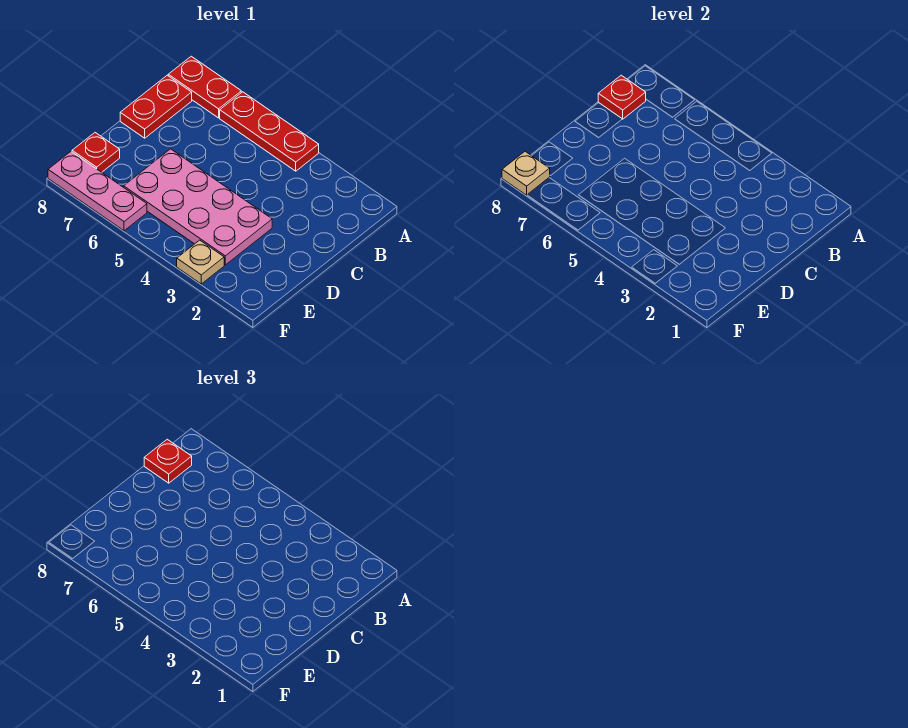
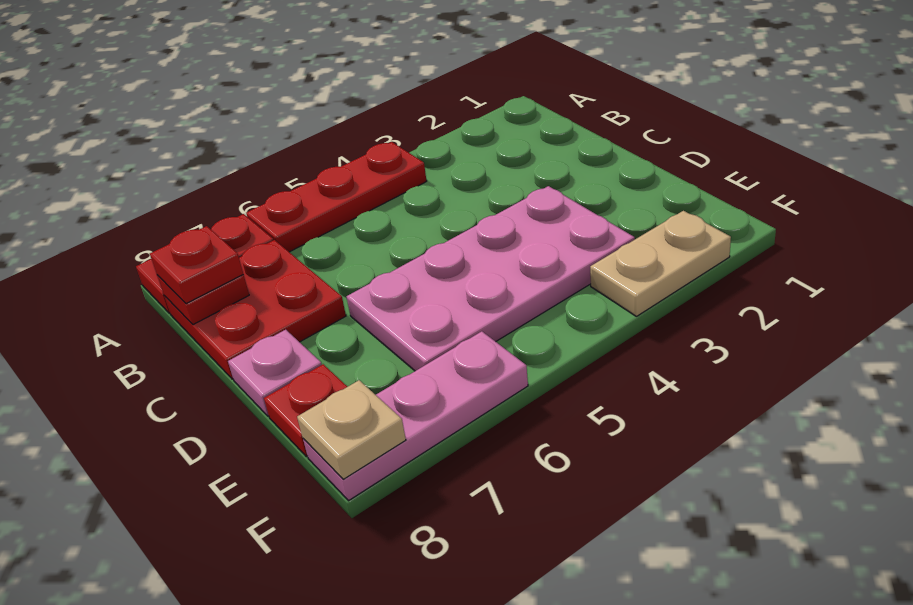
red 1x2 plate [120,75,192,138] -> red 2x2 plate [164,240,346,379]
none -> pink 1x1 plate [228,330,322,416]
tan 1x1 plate [177,240,224,284] -> tan 1x2 plate [590,211,731,316]

